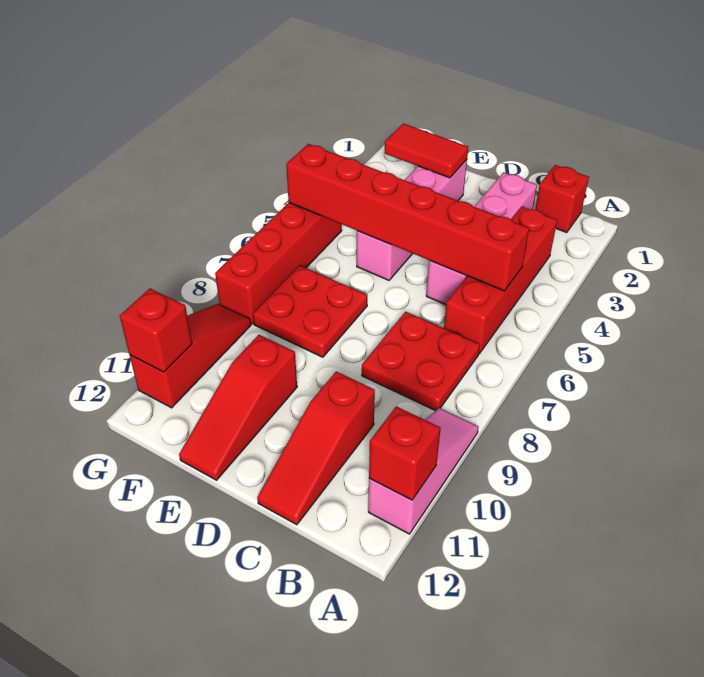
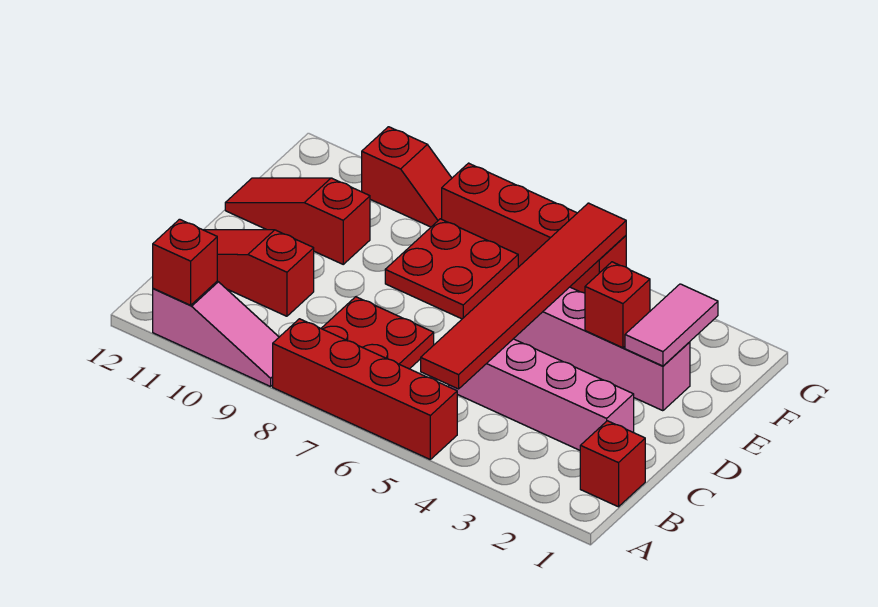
red 1x4 brick [444,207,557,354] -> red 1x4 brick moved to [273,319,457,459]
red 1x6 brick [286,144,529,291] -> red 1x6 tile [421,203,626,389]
red 1x2 tile [385,123,468,178] -> pink 1x2 tile [625,284,718,366]
red 1x3 slope [130,304,251,408] -> red 1x2 slope [362,127,452,227]
red 1x1 brick [120,288,192,372] -> red 1x1 brick moved to [585,262,650,348]

